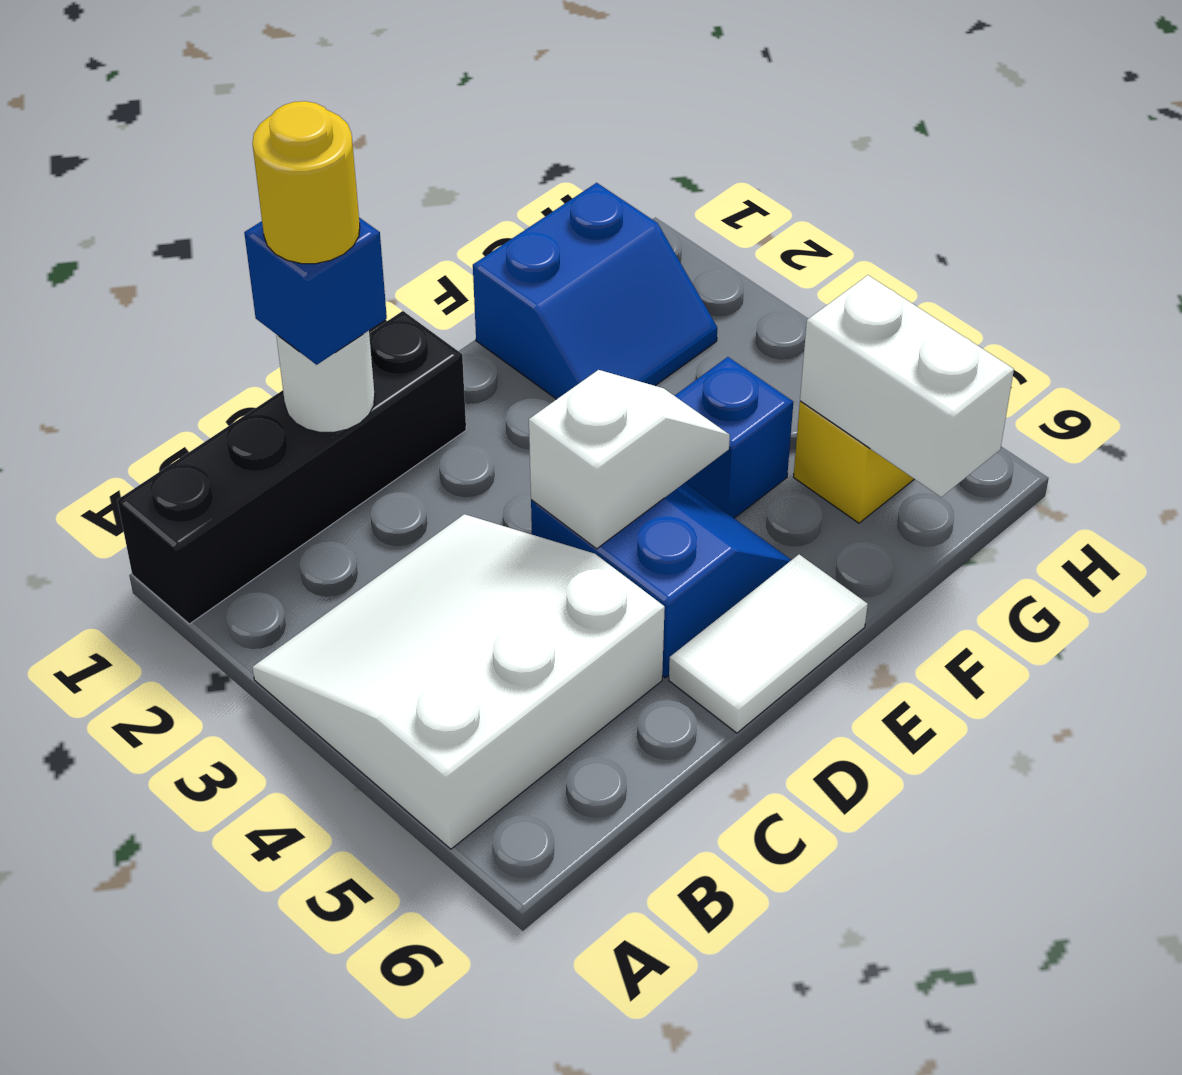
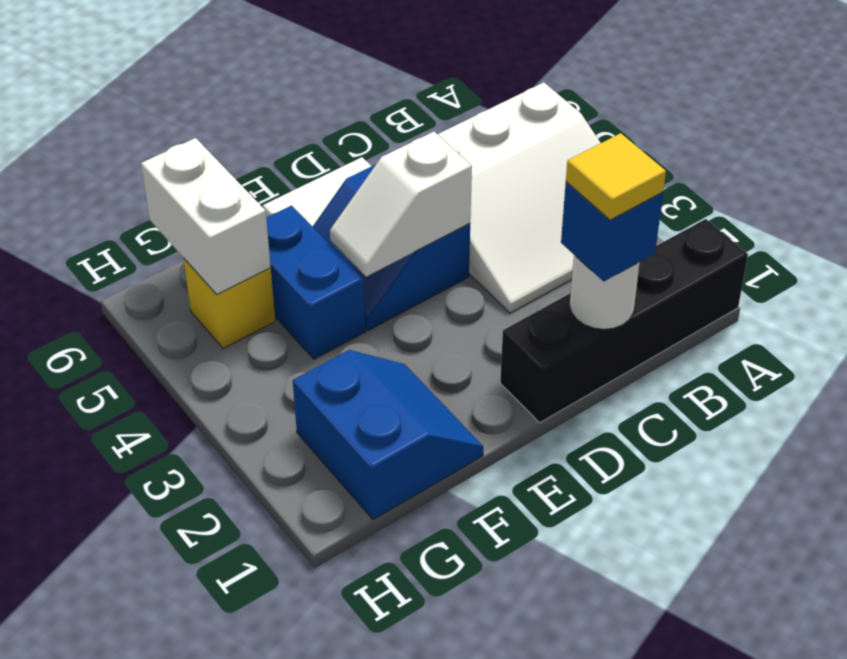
yellow 1x1 round brick [252,101,360,264] -> yellow 1x1 tile [566,133,666,220]
blue 2x2 slope [473,183,717,399] -> blue 2x2 slope turned to [293,350,483,520]
blue 1x1 brick [675,357,793,518] -> blue 1x2 brick [266,205,365,359]

